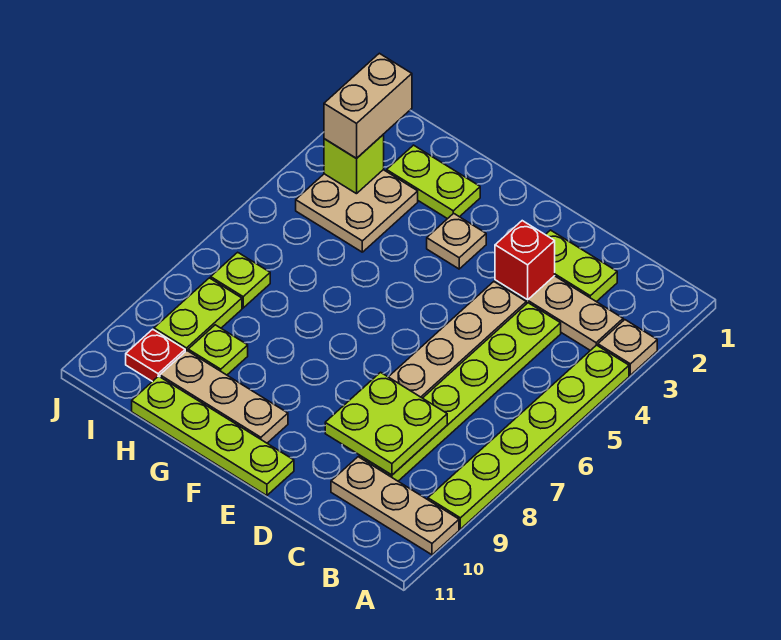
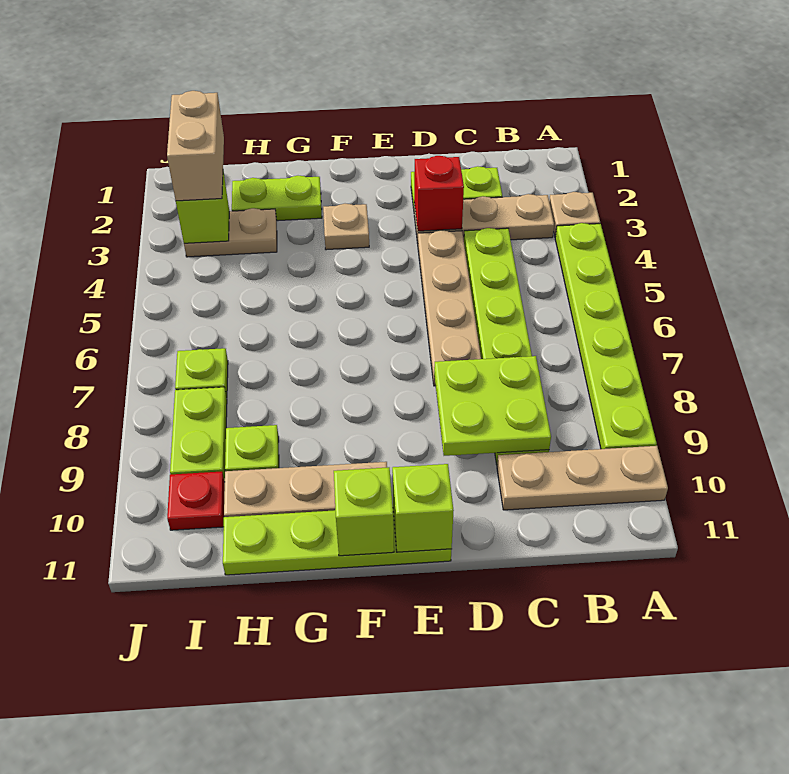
none -> lime 1x1 brick [392,464,454,552]
none -> lime 1x1 brick [334,467,394,556]
tan 2x2 plate [296,170,418,252] -> tan 1x2 plate [184,208,277,257]

